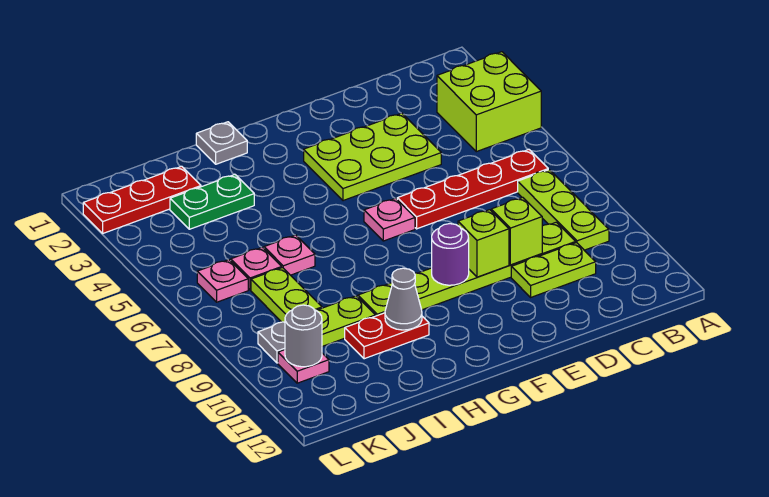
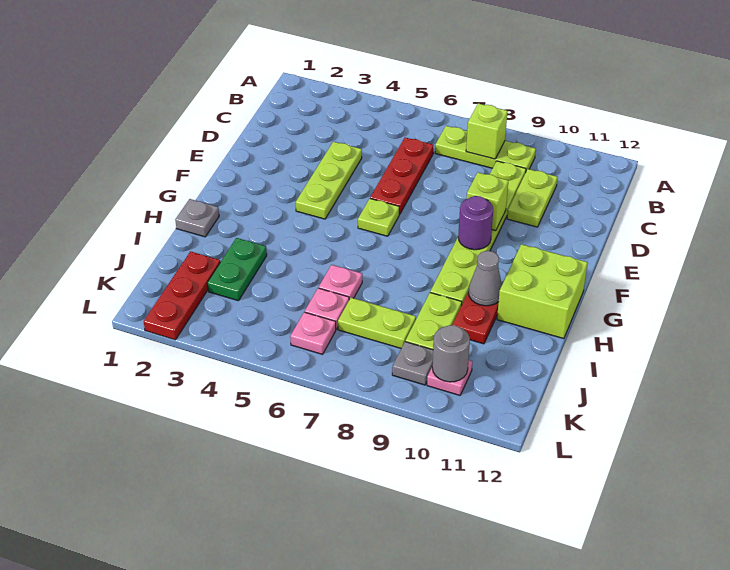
lime 2x2 brick [437,52,541,152] -> lime 2x2 brick moved to [497,244,588,339]
red 1x4 plate [397,149,548,229] -> red 1x3 plate [370,137,434,214]
lime 2x3 plate [304,113,441,201] -> lime 1x3 plate [296,142,362,219]
lime 1x1 brick [491,197,542,265] -> lime 1x1 brick moved to [466,103,507,159]
pink 1x1 plate [364,198,415,241] -> lime 1x1 plate [358,199,400,236]

